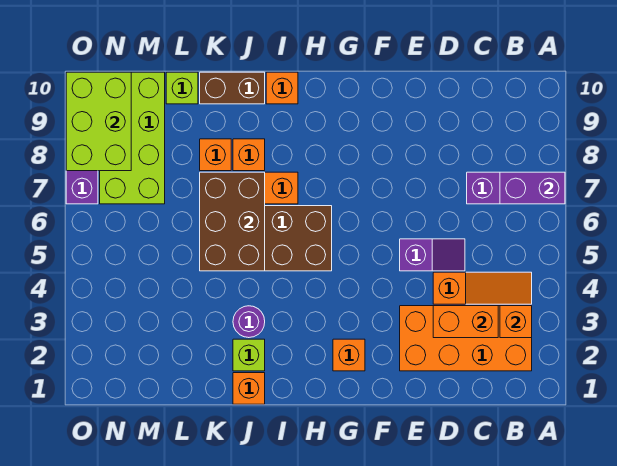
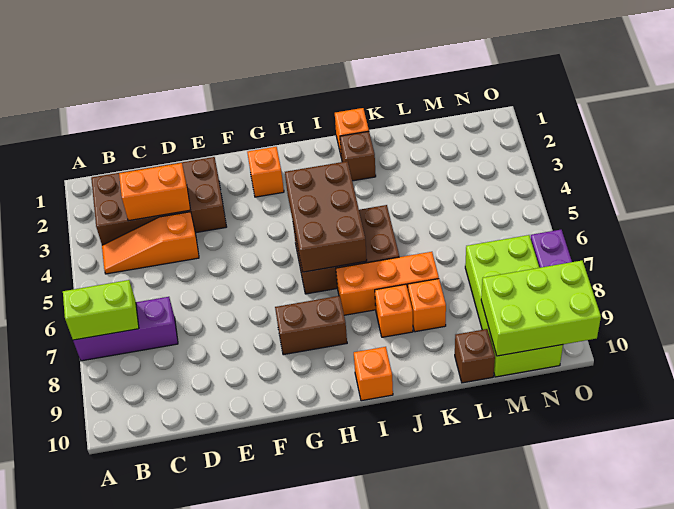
purple 1x2 brick [500,172,565,204] -> lime 1x2 brick [63,280,139,340]
orange 2x4 brick [400,306,532,371] -> brown 2x4 brick [91,157,226,245]
orange 1x1 brick [500,306,532,338] -> none
purple 1x2 slope [400,239,465,271] -> none
lime 1x1 brick [233,339,265,371] -> brown 1x1 brick [340,131,376,181]
purple 1x1 round brick [233,306,265,338] -> none
brown 2x3 brick [200,172,265,271] -> brown 2x3 brick moved to [285,161,367,272]
brown 1x2 brick [200,72,265,104] -> brown 1x2 brick moved to [275,296,347,355]
lime 1x1 brick [166,72,198,104] -> brown 1x1 brick [455,329,495,383]
lime 2x3 brick [66,72,131,171] -> lime 2x3 brick turned to [481,261,601,356]

